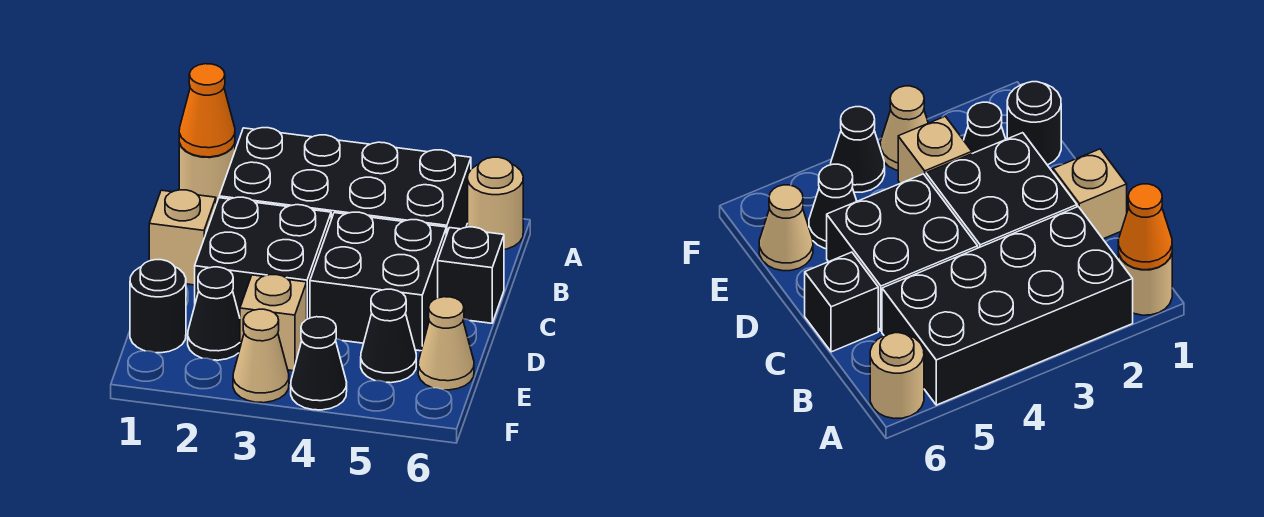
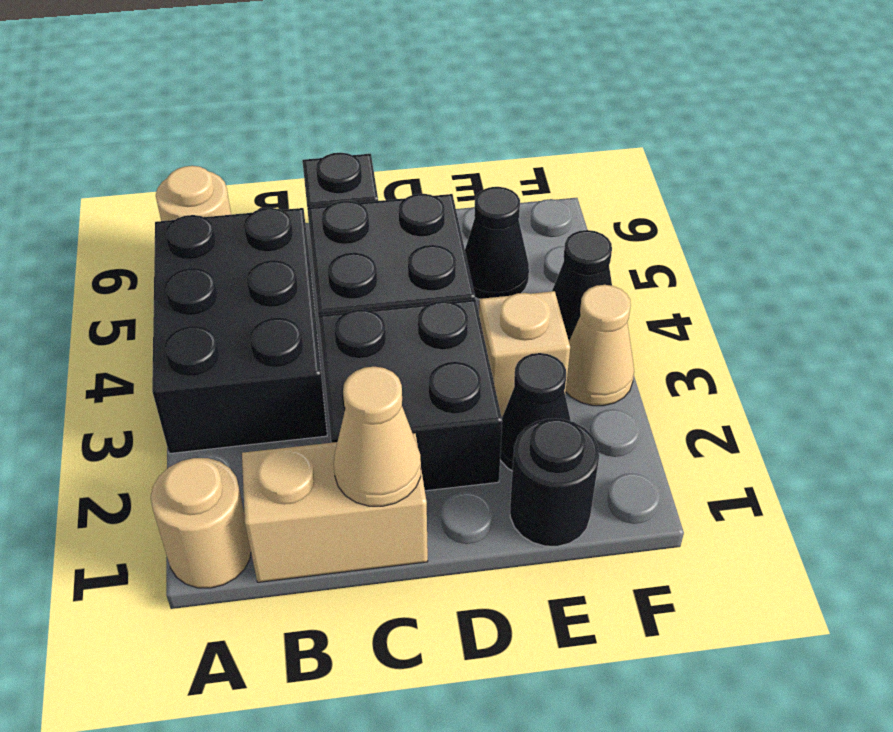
orange 1x1 cone [179,64,235,157] -> none
black 2x4 brick [219,128,471,235] -> black 2x3 brick [152,208,327,454]
tan 1x1 brick [149,190,216,285] -> tan 1x2 brick [242,434,428,582]
tan 1x1 cone [418,297,474,390] -> tan 1x1 cone moved to [334,367,421,506]

